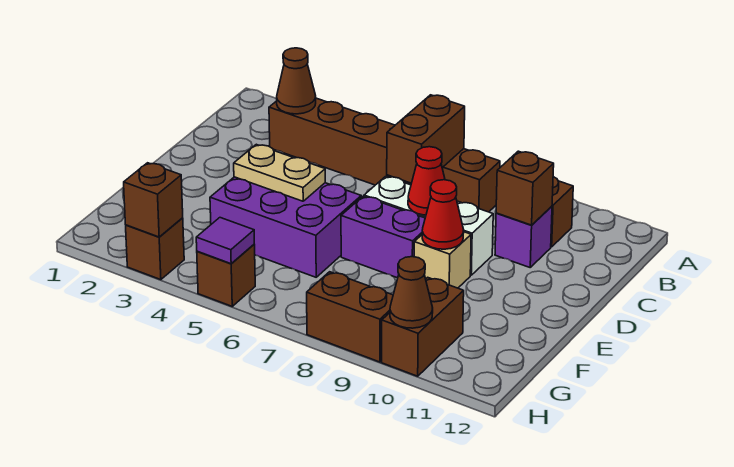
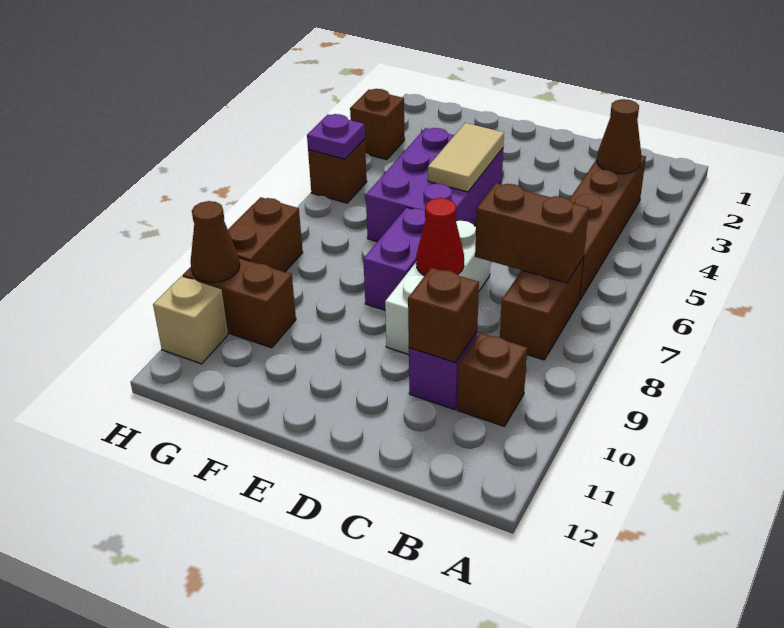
tan 1x2 plate [234,144,325,201] -> tan 1x2 tile [428,123,504,192]
tan 1x1 brick [414,232,471,288] -> tan 1x1 brick moved to [153,276,228,364]
red 1x1 cone [422,180,464,249] -> none
brown 1x1 brick [124,163,183,237] -> none
purple 1x1 tile [196,218,254,264] -> purple 1x1 plate [307,114,365,159]

